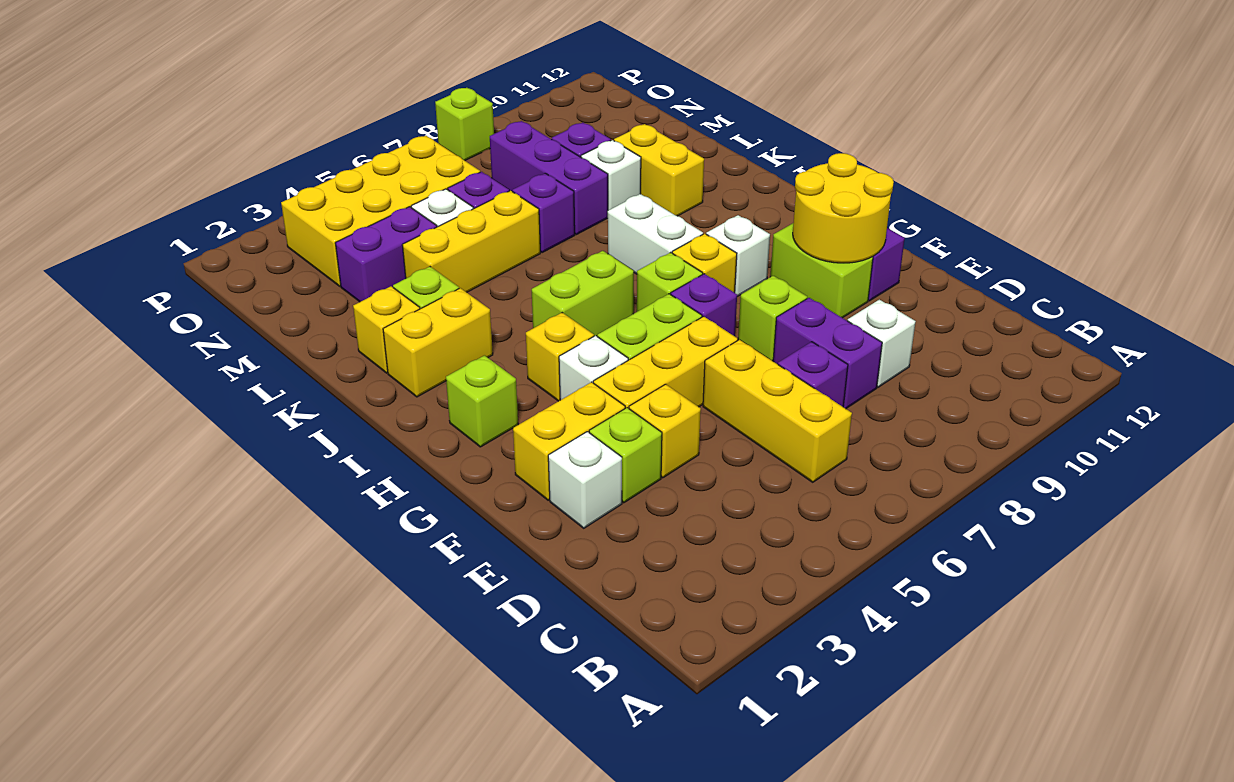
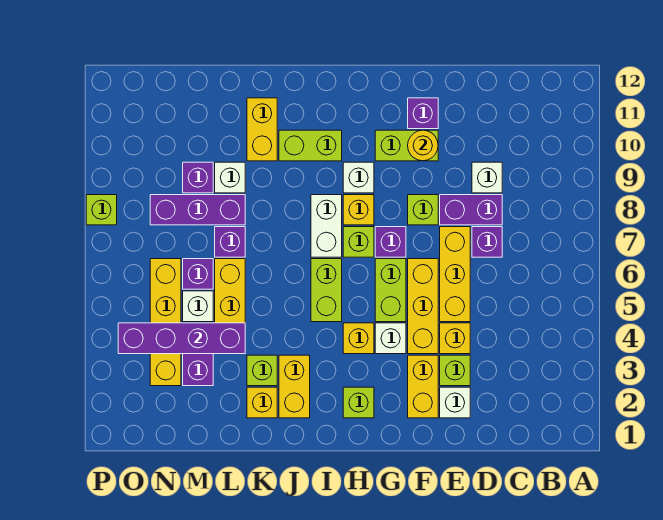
yellow 1x3 brick [703,340,852,482] -> yellow 1x3 brick turned to [440,227,470,322]
yellow 2x2 round brick [793,153,894,263] -> yellow 1x1 round brick [408,130,438,161]
white 1x2 brick [608,194,703,274] -> white 1x2 brick turned to [311,195,342,257]
none -> lime 1x2 brick [279,130,342,161]
yellow 1x2 brick [614,124,704,216] -> yellow 1x2 brick turned to [247,98,277,161]
none -> purple 1x4 brick [118,323,245,354]
yellow 2x4 brick [281,136,480,286] -> yellow 1x4 brick [150,259,181,386]

